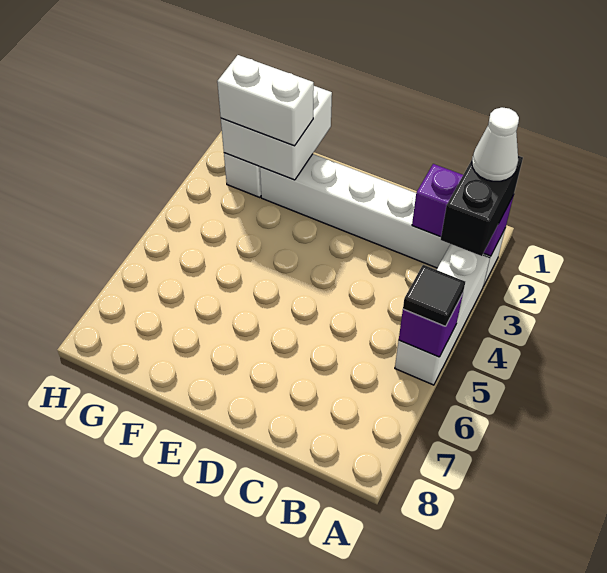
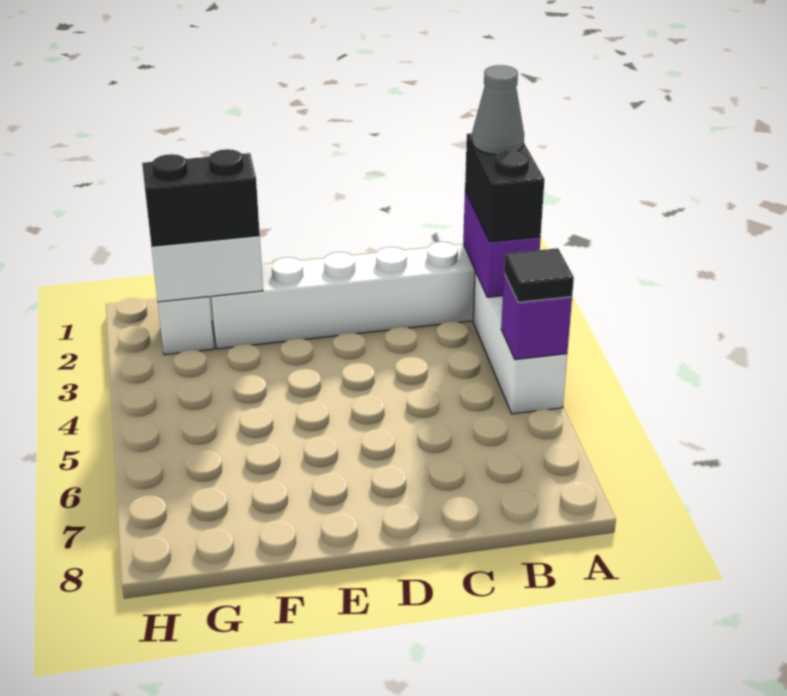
purple 1x2 brick [412,164,514,256] -> purple 1x2 brick turned to [463,191,541,297]
white 1x1 cone [472,107,519,181] -> grey 1x1 cone [472,65,524,155]
white 1x2 brick [217,55,314,146] -> black 1x2 brick [142,149,260,246]

